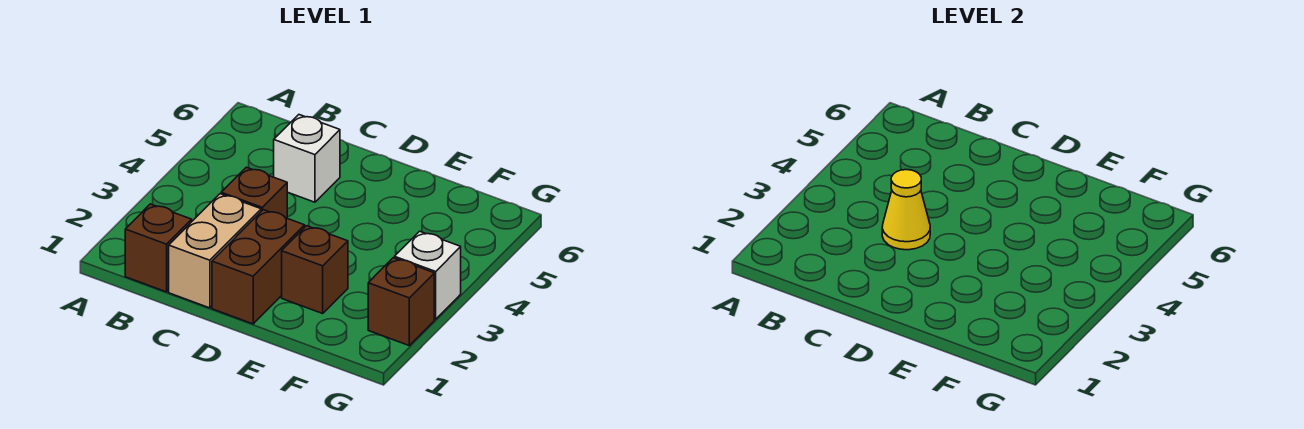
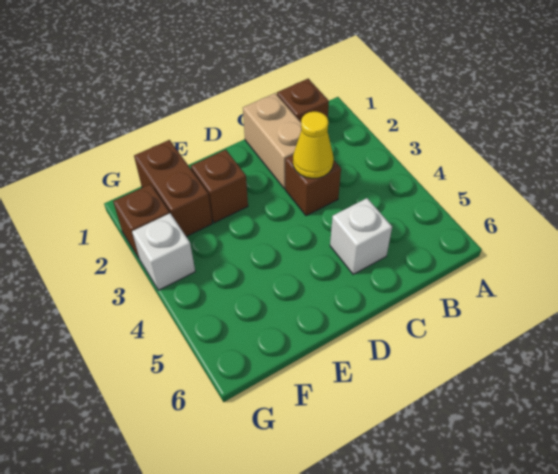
brown 1x2 brick [212,210,305,324] -> brown 1x2 brick moved to [134,140,212,237]

